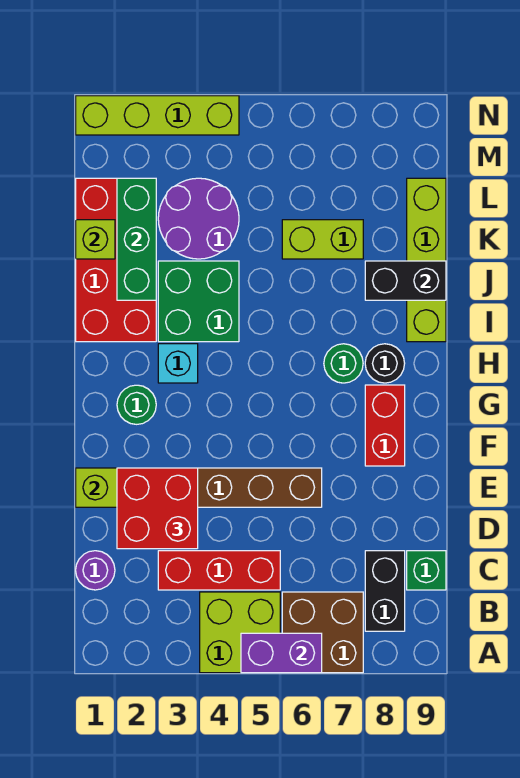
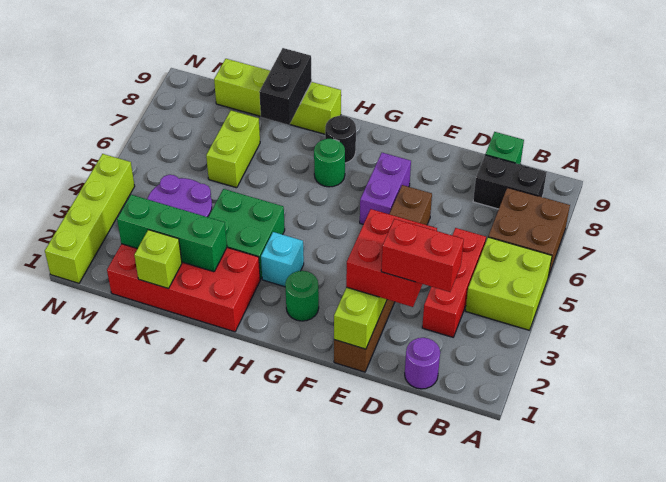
purple 1x2 brick [241,633,322,673] -> purple 1x2 brick moved to [360,153,411,224]
red 1x2 brick [365,385,405,466] -> red 1x2 brick moved to [381,219,464,292]

